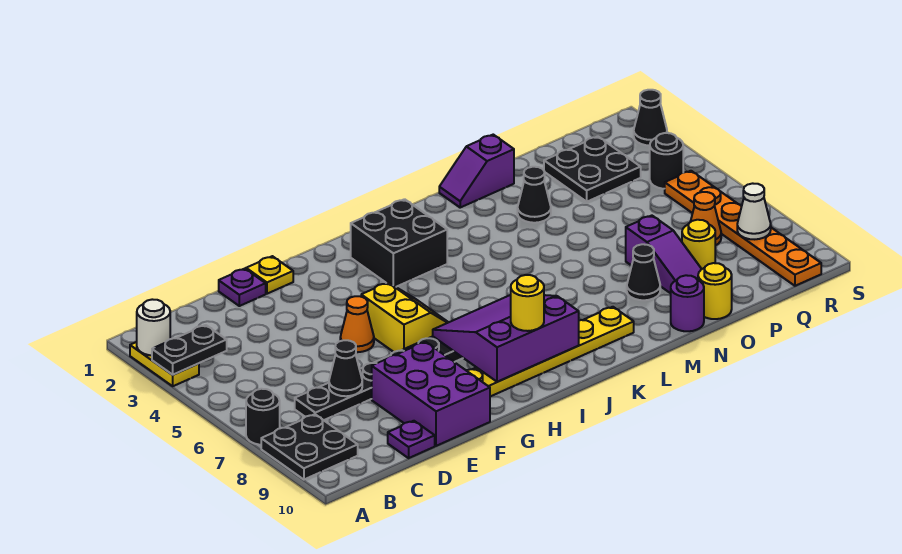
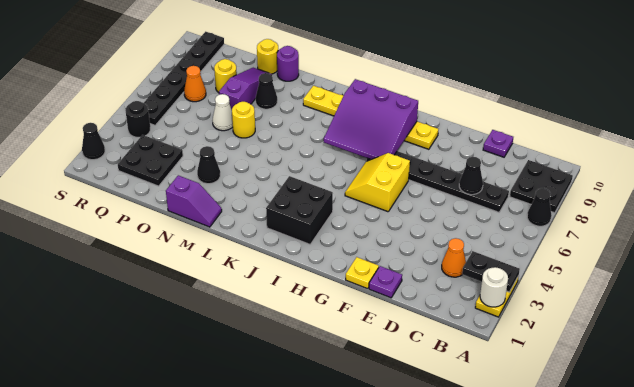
black 1x1 round brick [246,389,280,445] -> black 1x1 cone [527,188,552,226]
purple 2x3 brick [372,342,490,446] -> none
orange 1x1 cone [340,296,374,352] -> orange 1x1 cone moved to [442,238,466,277]
yellow 1x1 round brick [511,275,544,331] -> yellow 1x1 round brick moved to [232,102,255,138]
orange 1x6 plate [665,171,821,286] -> black 1x6 plate [144,32,224,125]
white 1x1 cone [737,183,771,239] -> white 1x1 cone moved to [212,94,233,131]

